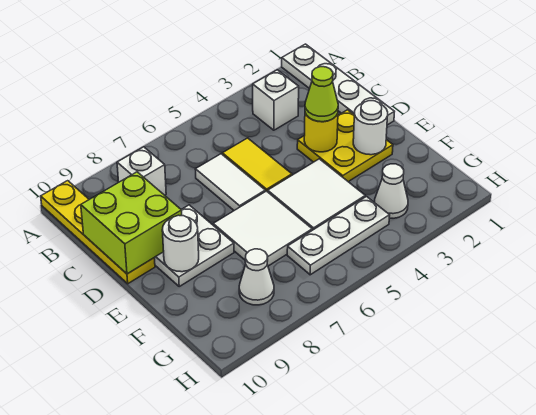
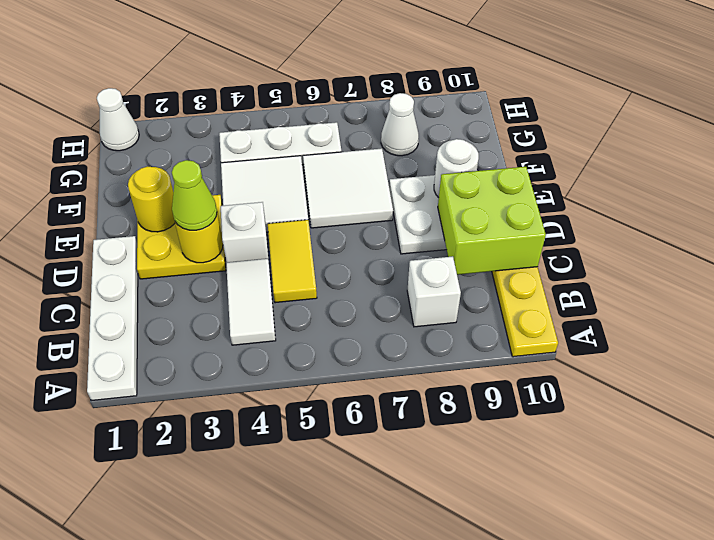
white 1x1 brick [253,70,299,130] -> white 1x1 brick moved to [221,202,269,263]
white 1x2 tile [195,154,265,210] -> white 1x2 tile moved to [226,259,276,345]
white 1x1 round brick [353,101,388,155] -> yellow 1x1 round brick [128,166,175,232]
white 1x1 cone [375,164,408,218] -> white 1x1 cone moved to [97,88,139,151]

